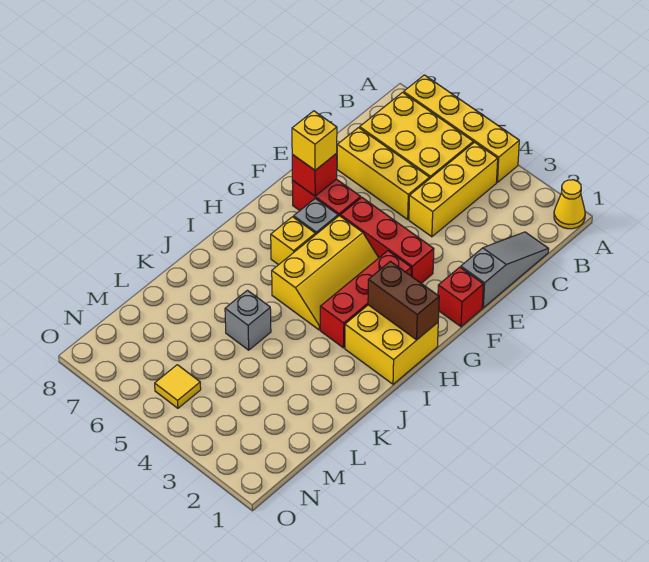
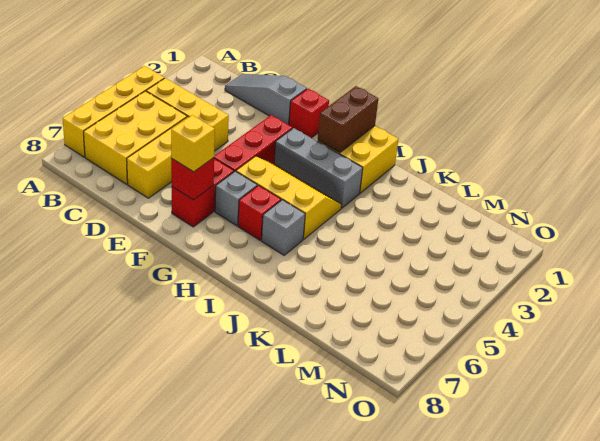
yellow 1x1 cone [554,180,585,229] -> none
red 1x3 brick [320,251,411,348] -> grey 1x3 brick [274,128,363,208]
yellow 1x1 brick [271,217,315,265] -> red 1x1 brick [238,185,281,240]
grey 1x1 brick [225,290,271,350] -> grey 1x1 brick moved to [262,200,305,255]
yellow 1x1 tile [155,365,201,408] -> none

